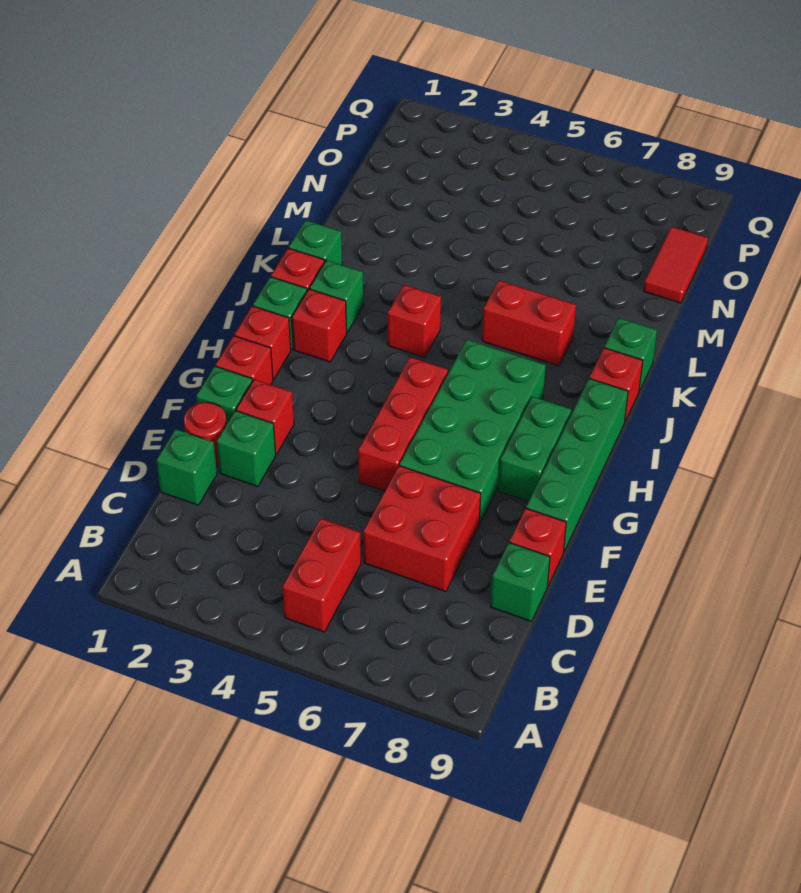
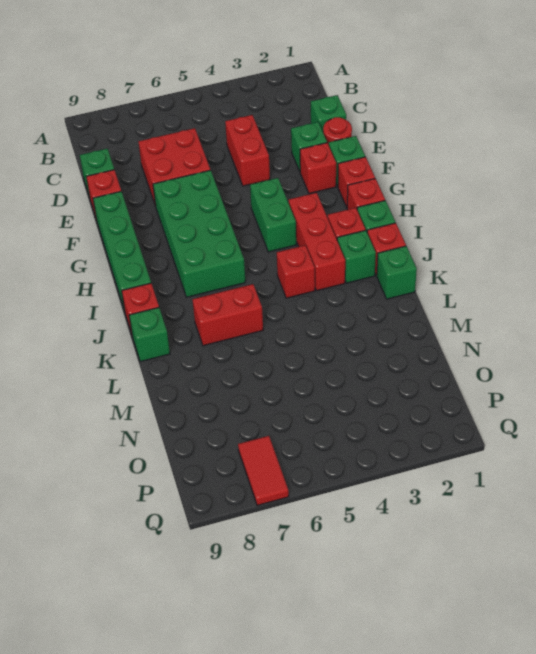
red 1x2 brick [282,518,361,632] -> red 1x2 brick moved to [225,115,270,186]
red 1x3 brick [358,357,448,491] -> red 1x3 brick moved to [289,193,345,291]
green 1x2 brick [499,397,571,501] -> green 1x2 brick moved to [250,178,296,252]
red 1x2 tile [644,227,708,303] -> red 1x2 tile moved to [238,436,289,505]

